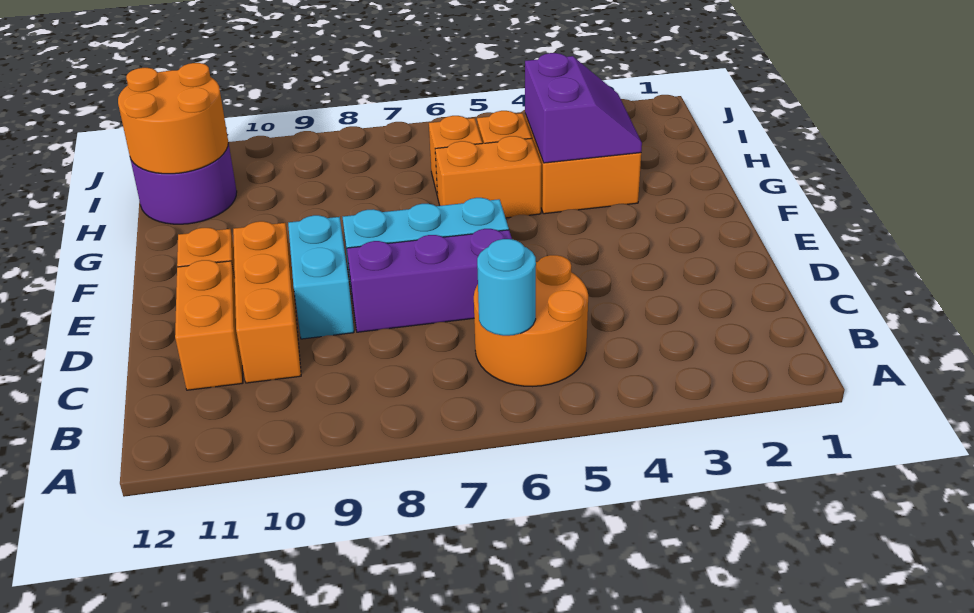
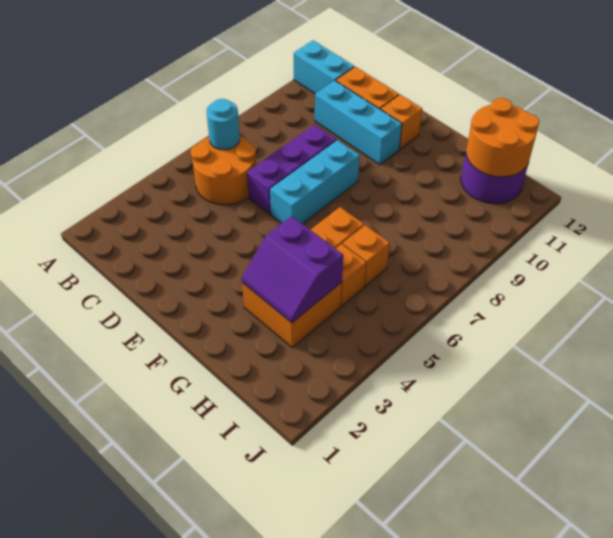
orange 1x3 brick [233,221,301,383] -> cyan 1x3 brick [315,81,402,165]
cyan 1x2 brick [288,215,354,339] -> cyan 1x2 brick moved to [294,40,354,94]

